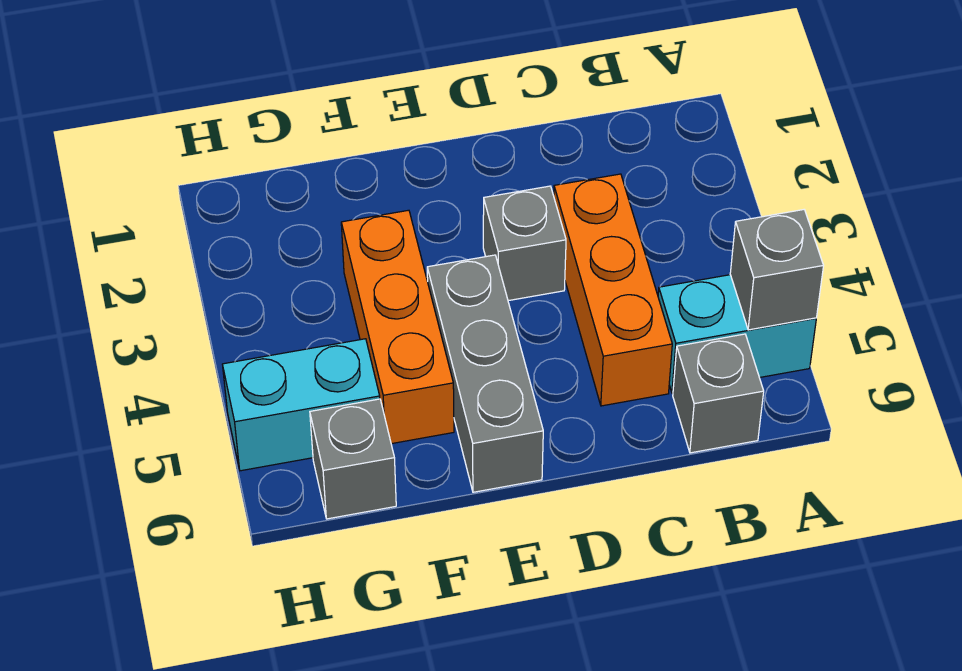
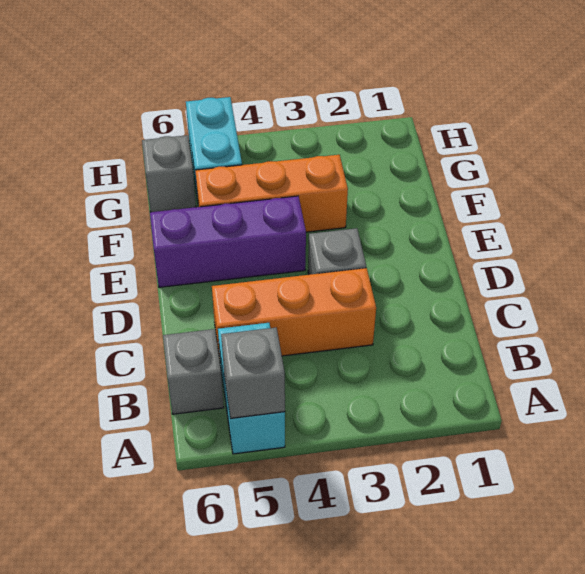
grey 1x3 brick [427,255,543,492] -> purple 1x3 brick [150,196,306,287]

